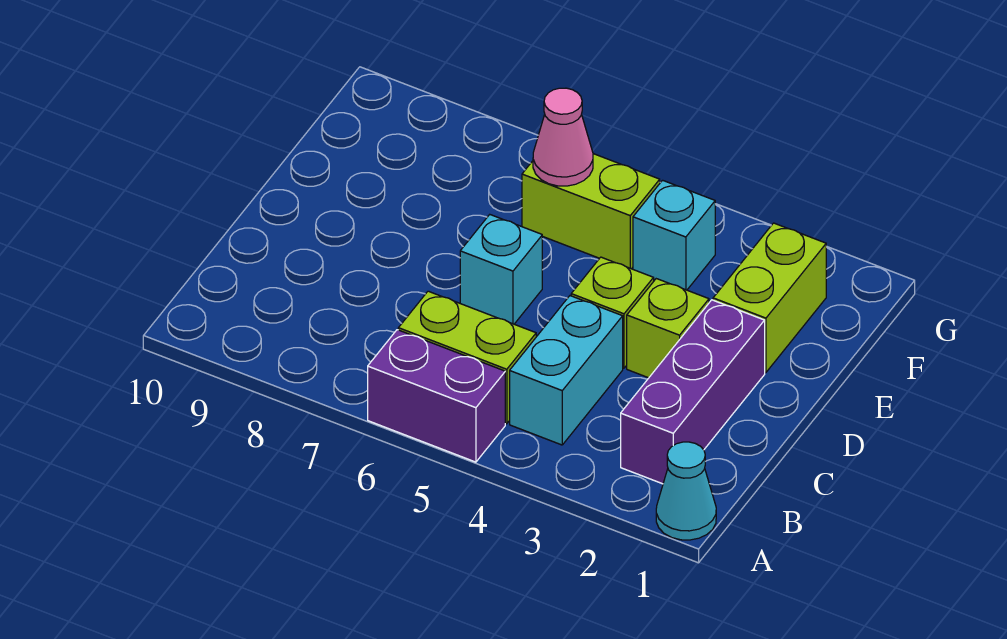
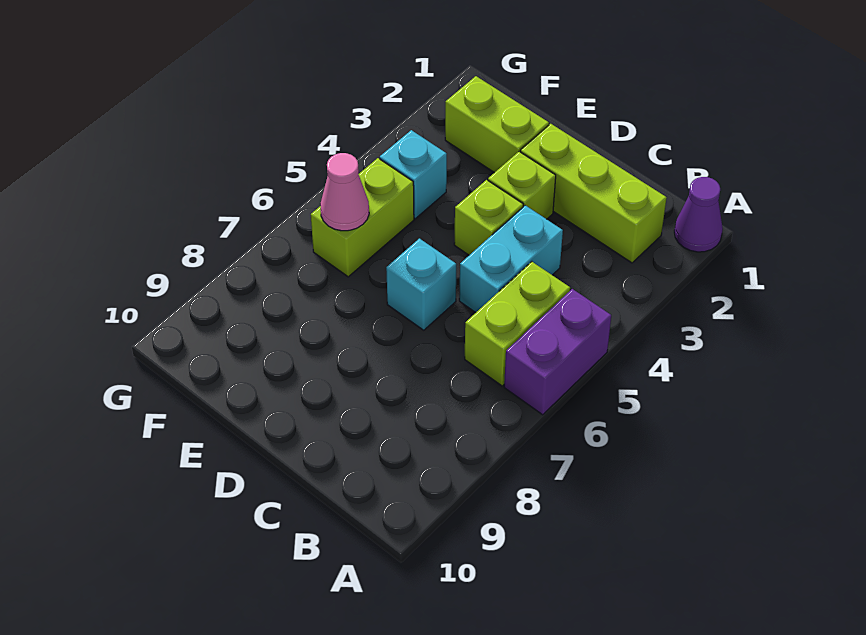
cyan 1x1 cone [656,442,716,540] -> purple 1x1 cone [674,177,723,252]
purple 1x3 brick [621,300,765,484] -> lime 1x3 brick [520,124,667,263]
cyan 1x2 brick [510,296,623,445] -> cyan 1x2 brick turned to [459,205,563,312]

